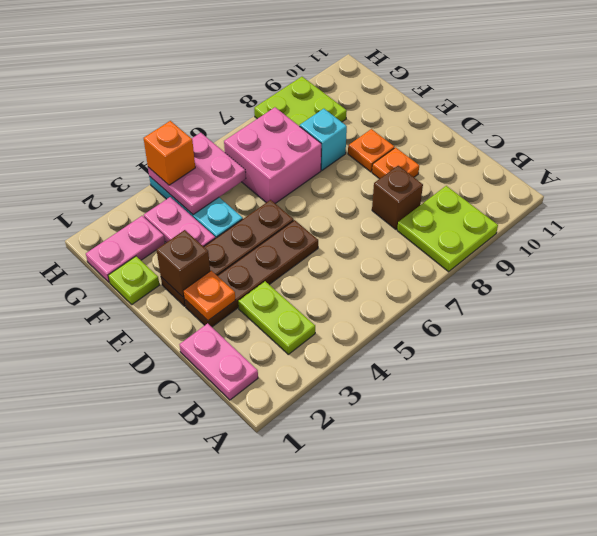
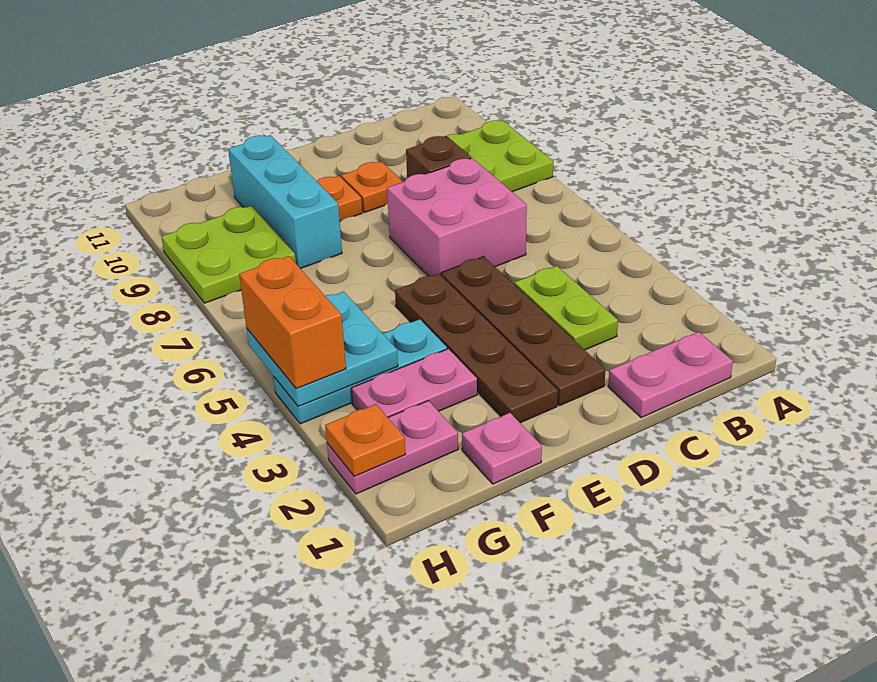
lime 1x2 plate [238,281,315,354] -> lime 1x2 plate turned to [515,266,618,350]
orange 1x1 plate [184,271,236,321] -> orange 1x1 plate moved to [325,404,406,476]
brown 1x1 brick [157,230,210,298] -> none
lime 1x1 plate [108,256,159,304] -> pink 1x1 plate [462,413,542,484]
pink 2x2 brick [224,107,321,203] -> pink 2x2 brick moved to [387,158,527,276]
cyan 1x1 brick [300,109,347,170] -> cyan 1x3 brick [228,135,342,269]
pink 1x2 plate [86,216,165,282] -> pink 1x2 plate turned to [327,401,458,494]
pink 2x2 plate [148,133,246,215] -> cyan 2x2 plate [247,292,398,406]
orange 1x1 brick [144,121,195,185] -> orange 1x2 brick [239,256,346,389]

